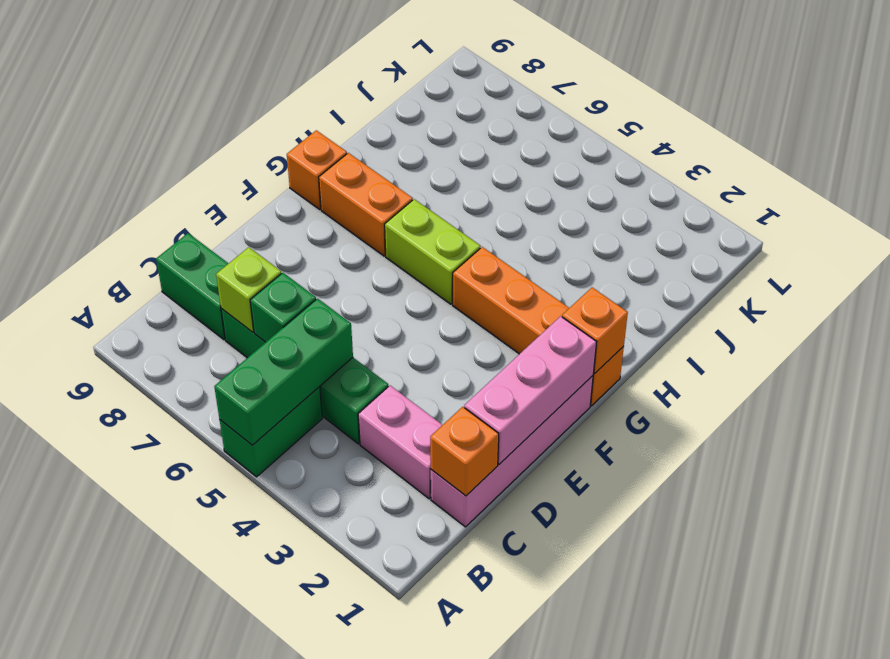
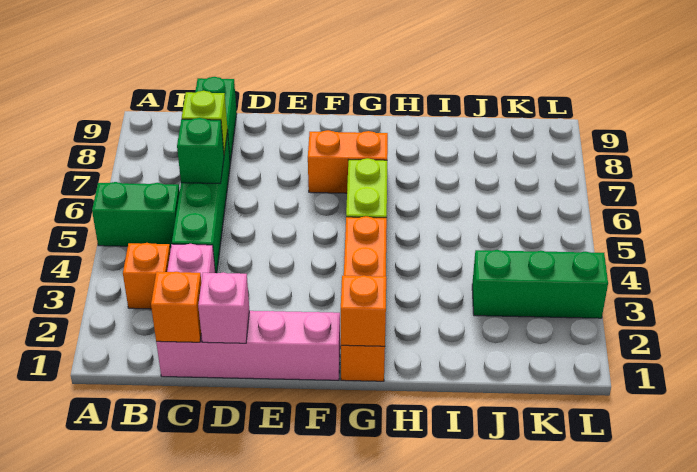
green 1x3 brick [214,299,353,445] -> green 1x3 brick moved to [472,250,608,318]
pink 1x3 brick [464,316,597,464] -> pink 1x1 brick [198,272,249,343]
orange 1x2 brick [319,153,413,256] -> orange 1x2 brick turned to [308,130,388,193]
orange 1x1 brick [287,130,347,209] -> orange 1x1 brick moved to [123,243,170,309]

